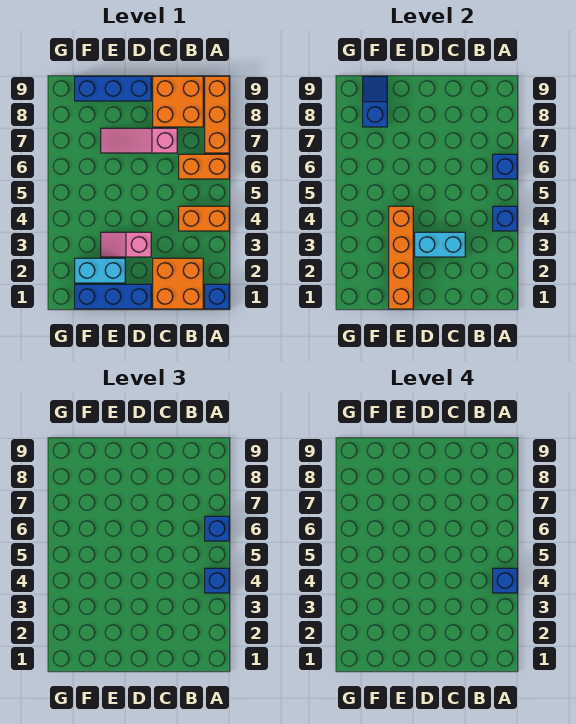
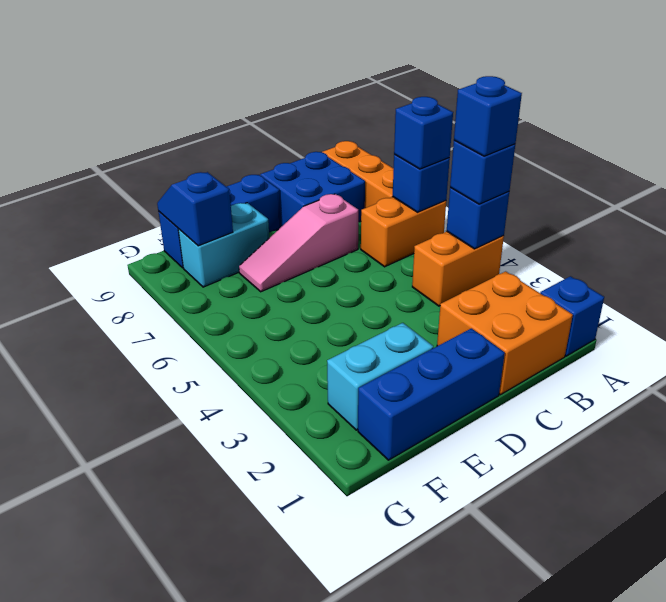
orange 2x2 brick [153,76,203,127] -> blue 2x2 brick [260,152,365,227]
cyan 1x2 brick [415,232,465,257] -> cyan 1x2 brick moved to [178,203,269,287]
pink 1x2 slope [101,232,151,257] -> none
orange 1x4 brick [389,206,413,309] -> none

